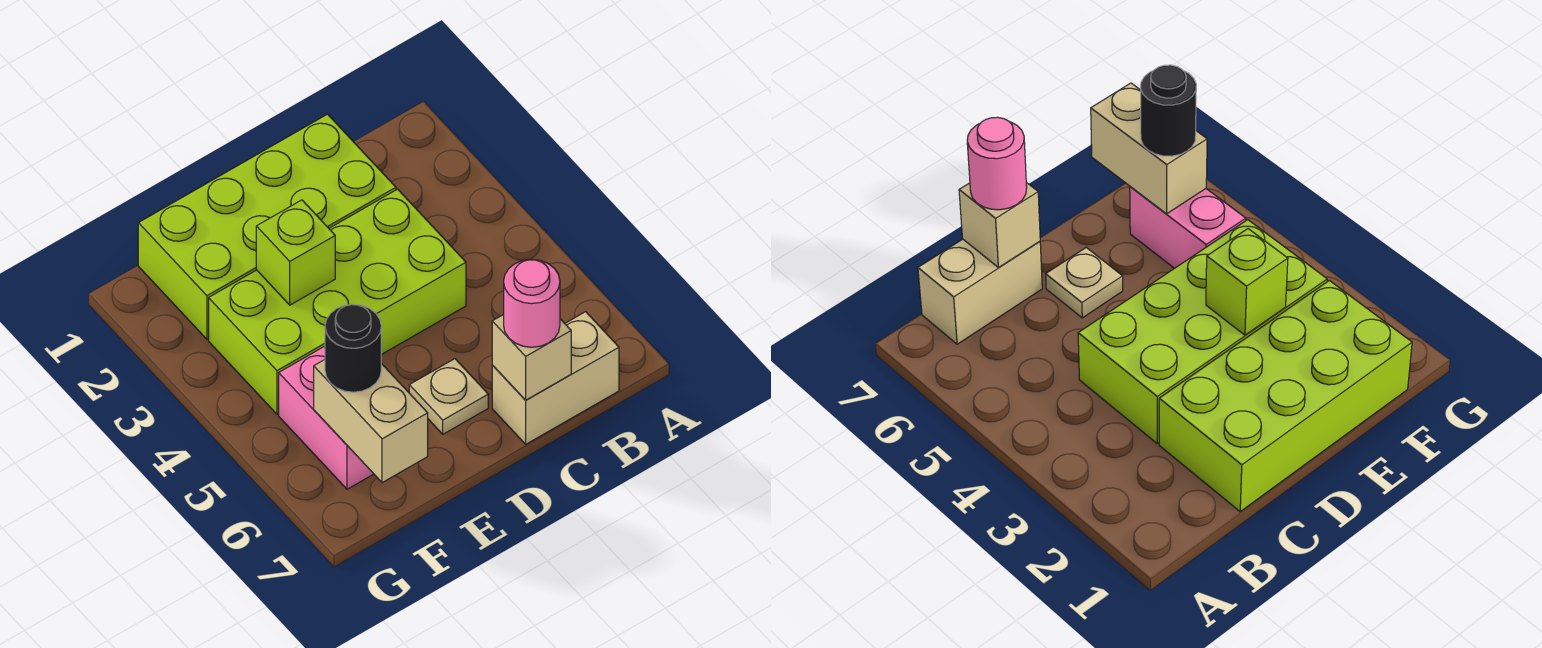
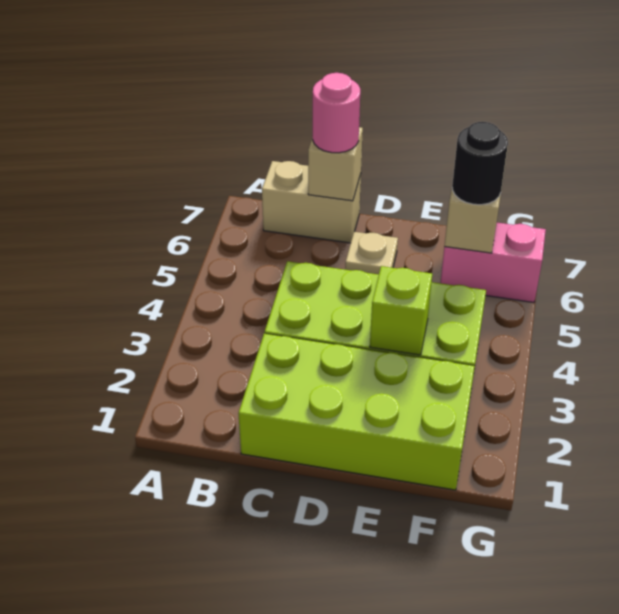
pink 1x2 brick [279,347,373,489] -> pink 1x2 brick turned to [441,223,546,303]

